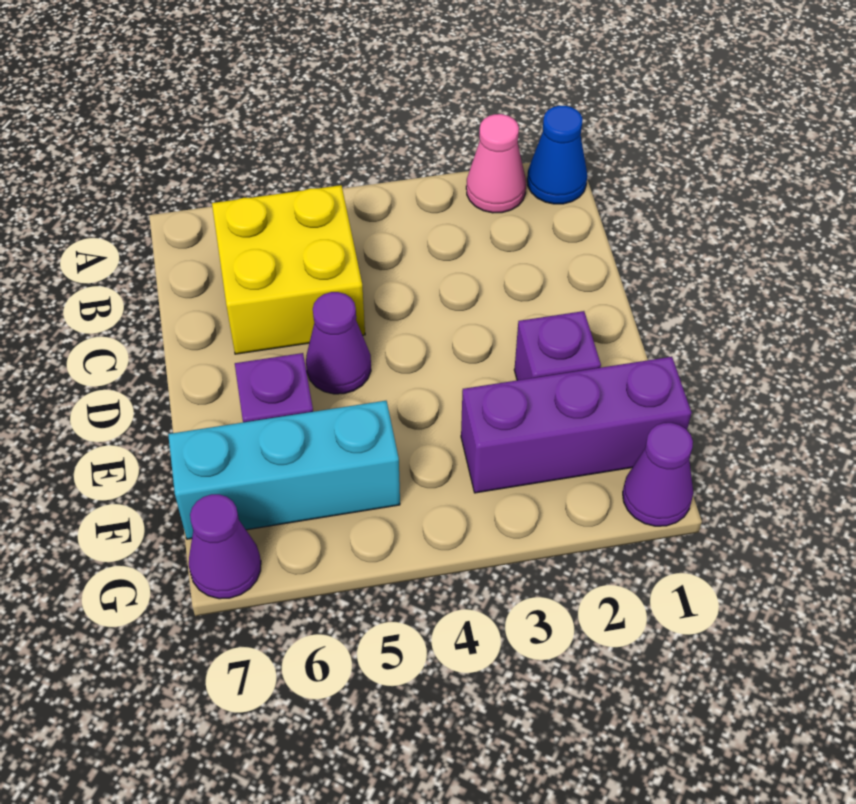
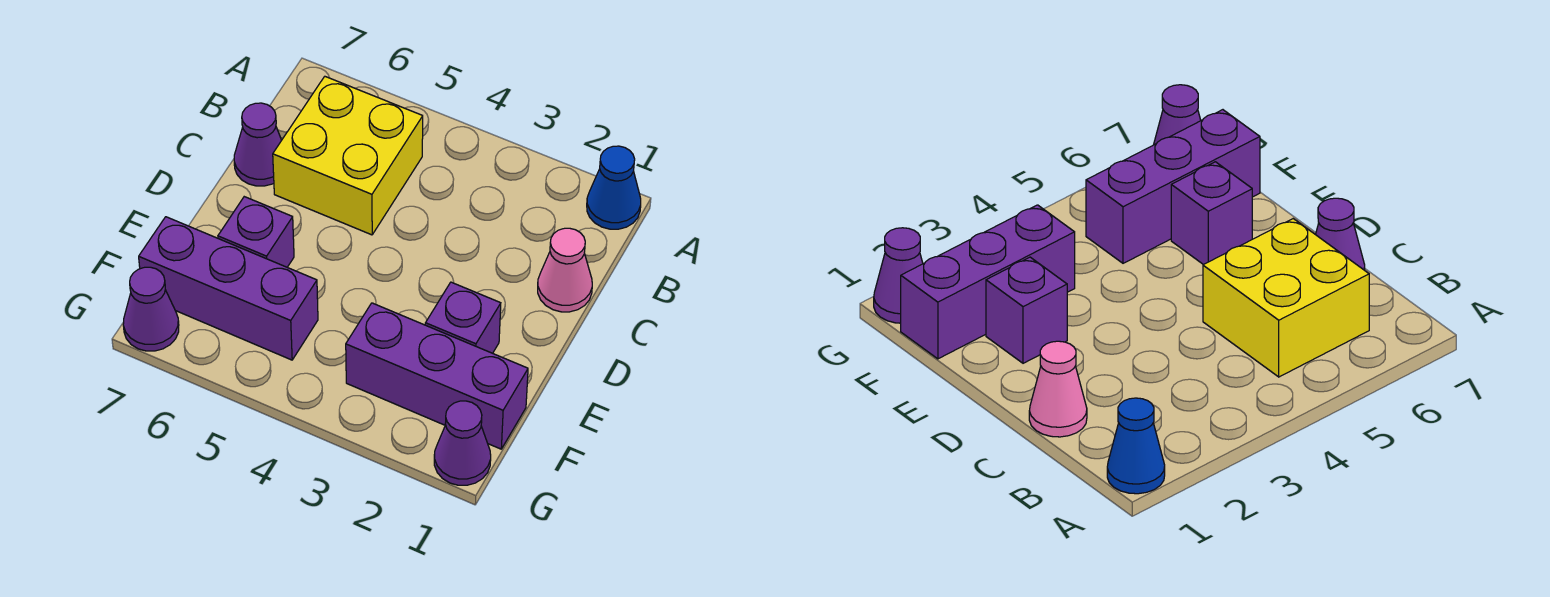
pink 1x1 cone [466,114,526,213] -> pink 1x1 cone moved to [538,228,592,312]
purple 1x1 cone [306,292,371,394] -> purple 1x1 cone moved to [234,103,282,186]
cyan 1x3 brick [168,401,400,539] -> purple 1x3 brick [139,217,318,360]

